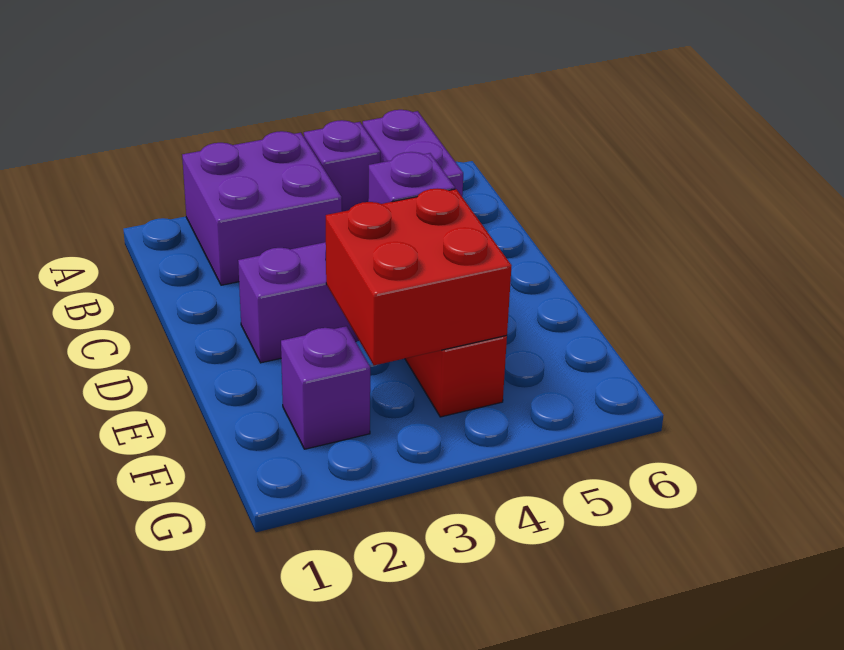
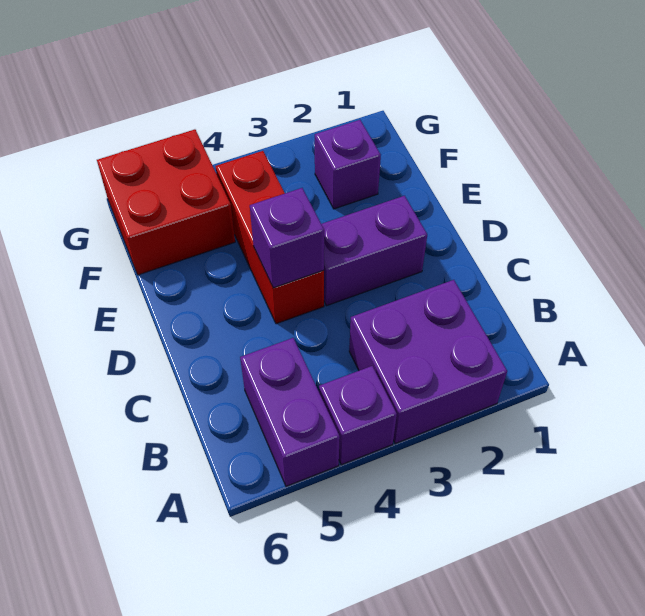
red 2x2 brick [326,188,512,365] -> red 2x2 brick moved to [97,129,235,275]

